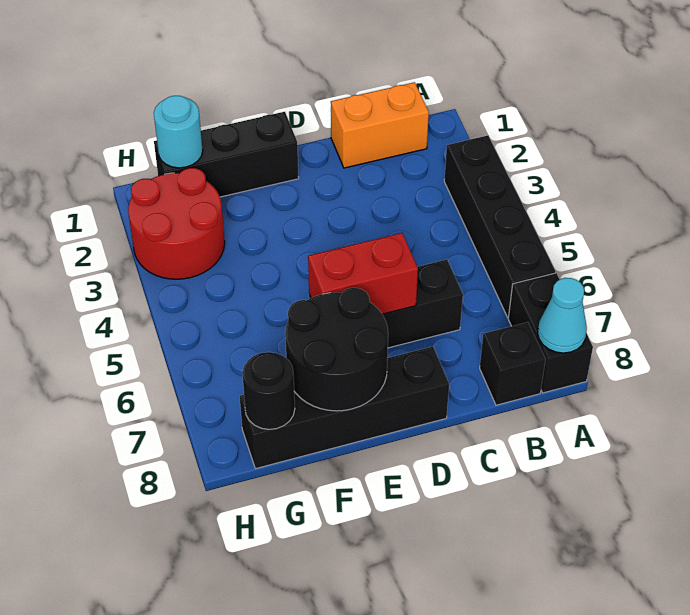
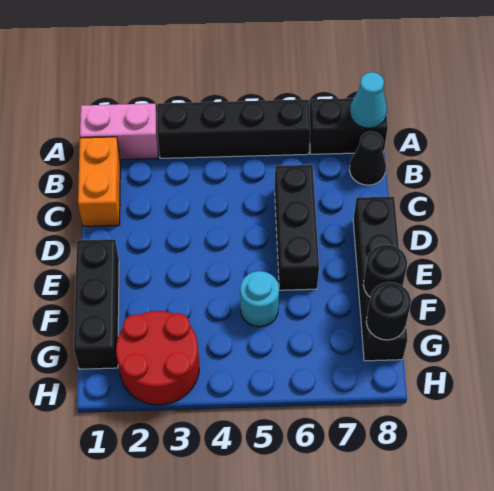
none -> pink 1x2 brick [80,104,158,160]
black 1x1 brick [480,322,546,405] -> black 1x1 cone [349,131,386,185]
red 1x2 brick [308,233,418,314] -> none
black 2x2 round brick [285,288,388,411] -> black 1x1 round brick [363,244,407,297]
cyan 1x1 round brick [154,96,203,168] -> cyan 1x1 round brick moved to [240,271,279,327]

